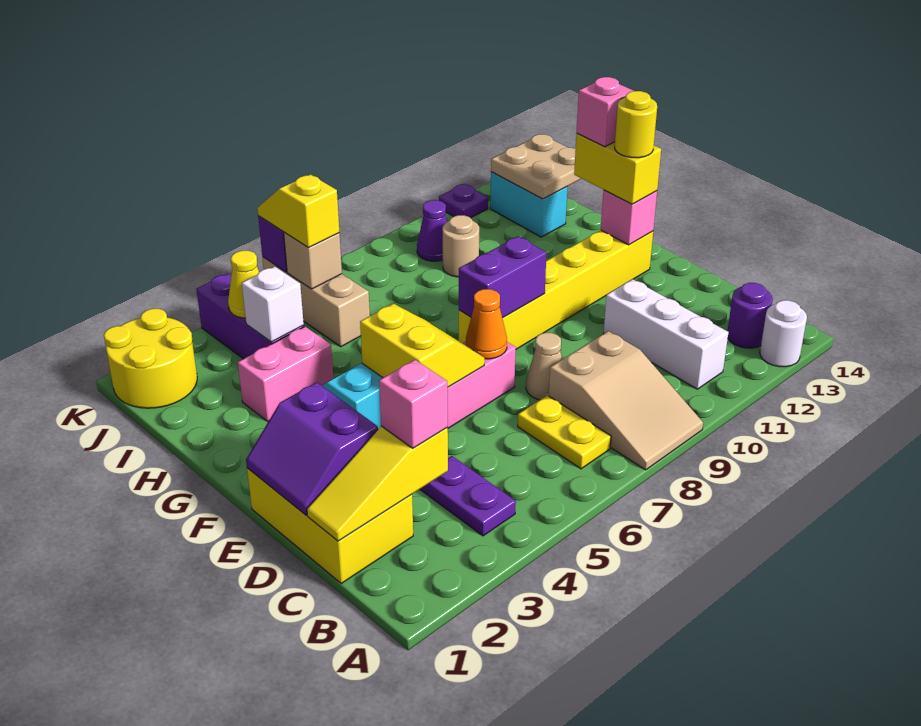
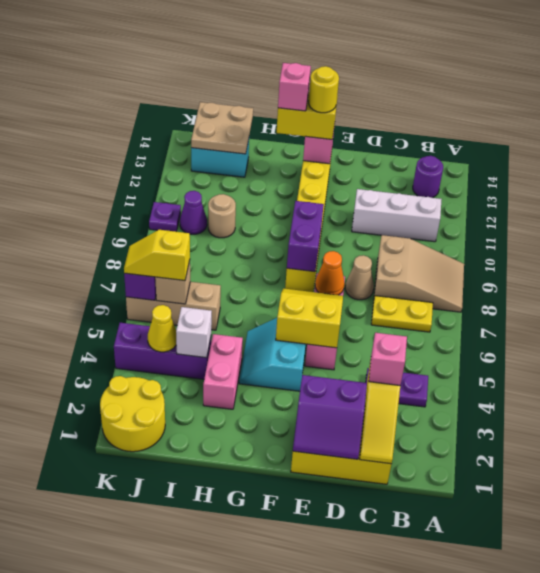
white 1x1 round brick [760,300,807,367] -> none
purple 1x1 plate [439,184,488,218] -> purple 1x1 plate moved to [149,202,181,232]

